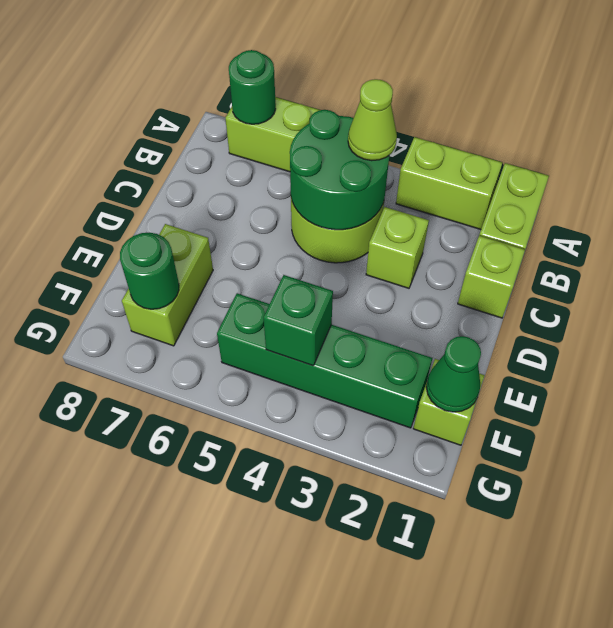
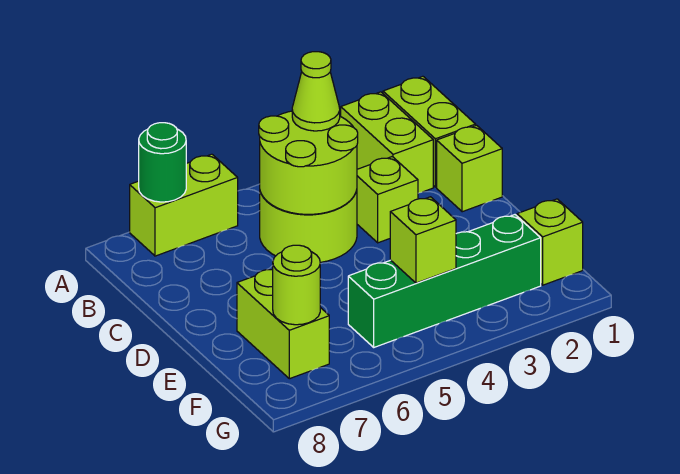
lime 1x2 brick [396,137,502,229] -> lime 1x2 brick turned to [341,92,433,193]
green 2x2 round brick [290,110,389,230] -> lime 2x2 round brick [259,111,358,214]
green 1x1 cone [426,336,481,412] -> none
green 1x1 brick [263,275,333,366] -> lime 1x1 brick [390,197,456,283]
green 1x1 round brick [120,233,179,309] -> lime 1x1 round brick [272,245,320,325]

